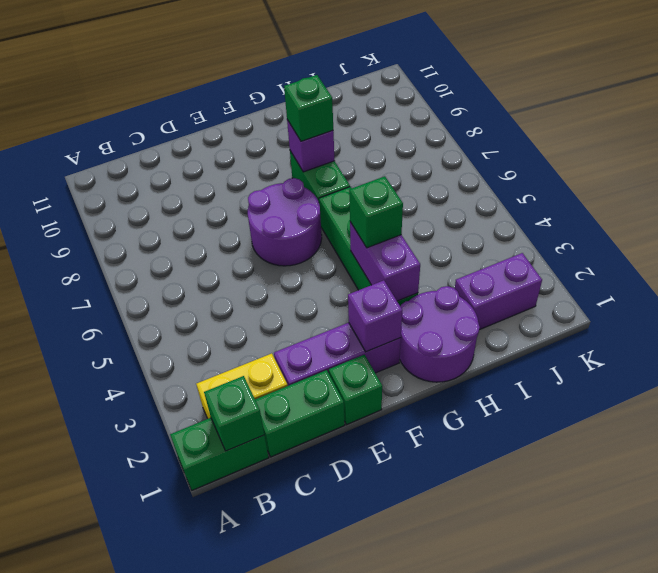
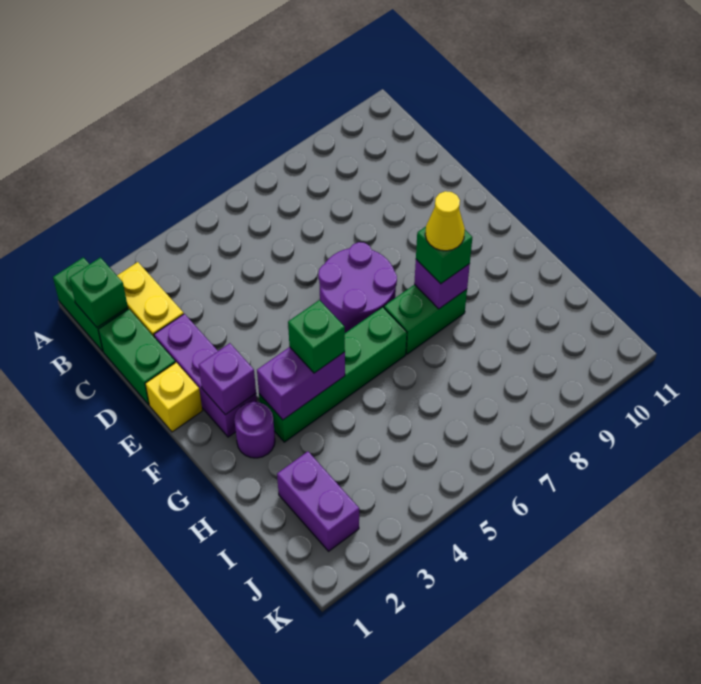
green 1x1 brick [329,355,382,425] -> yellow 1x1 brick [145,363,202,432]
purple 2x2 round brick [400,286,480,382] -> purple 1x1 round brick [234,402,275,458]
none -> yellow 1x1 cone [425,191,465,251]

